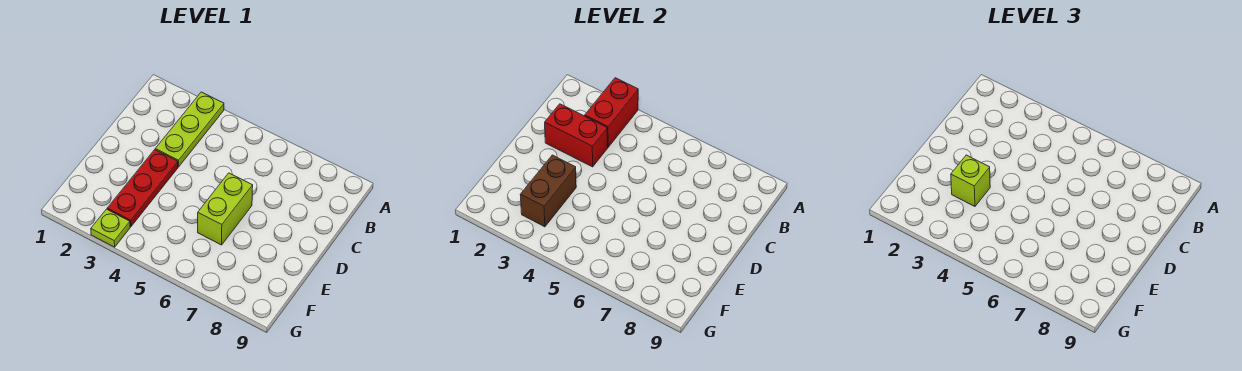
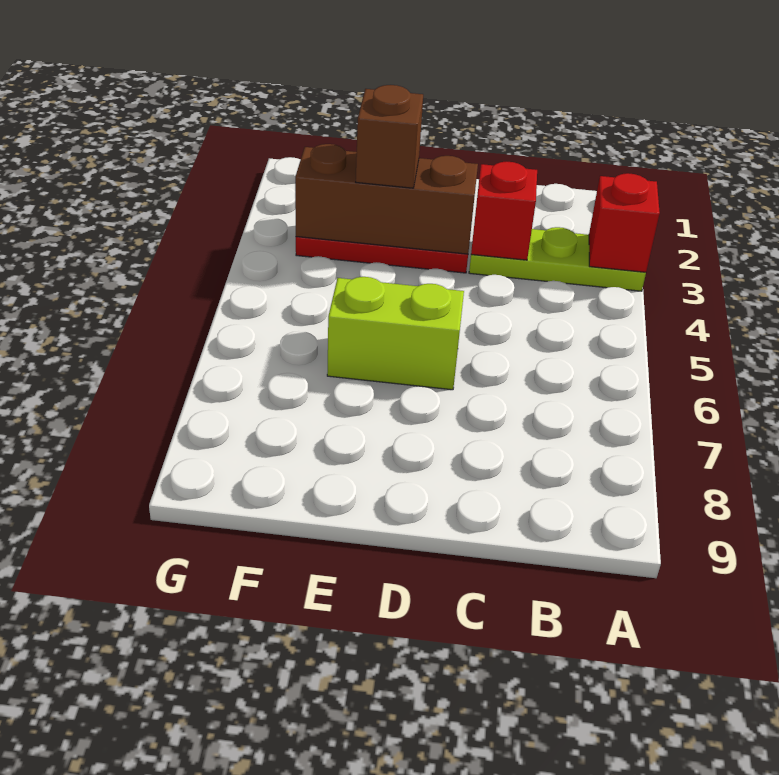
red 1x2 brick [585,78,638,147] -> red 1x1 brick [589,173,660,272]
red 1x2 brick [545,104,608,167] -> red 1x1 brick [471,162,537,260]
brown 1x2 brick [520,155,576,227] -> brown 1x3 brick [295,144,478,254]
lime 1x1 brick [951,155,990,206] -> brown 1x1 brick [356,85,423,188]
lime 1x1 plate [91,209,130,247] -> none

